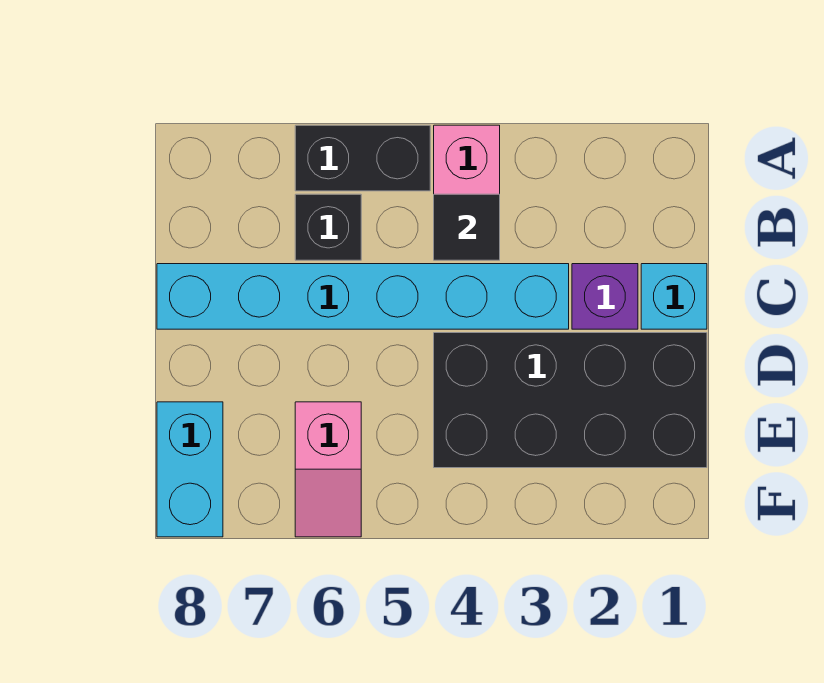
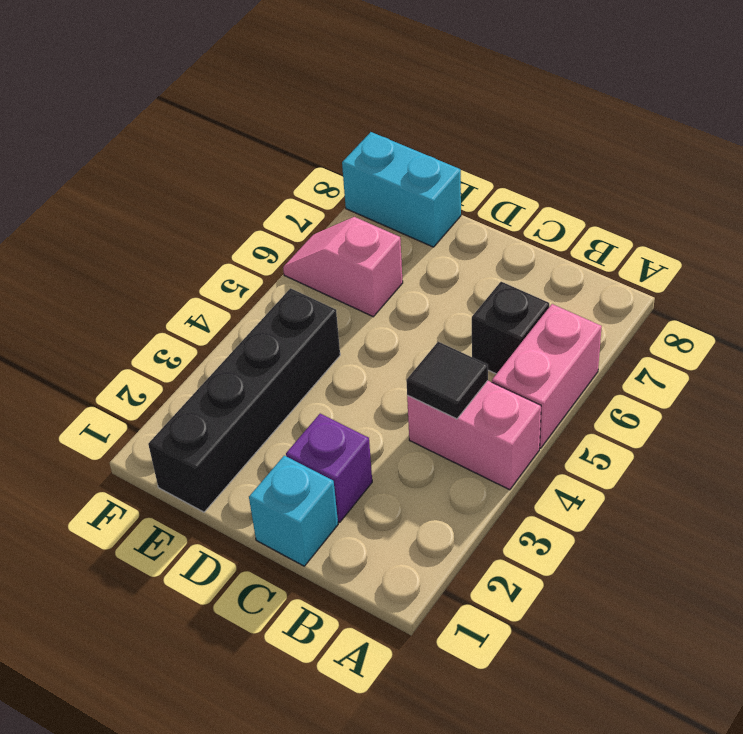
black 1x2 brick [295,125,430,191] -> pink 1x2 brick [492,304,602,448]
cyan 1x6 brick [157,264,569,329] -> none
black 2x4 brick [434,333,707,468] -> black 1x4 brick [148,288,340,512]

